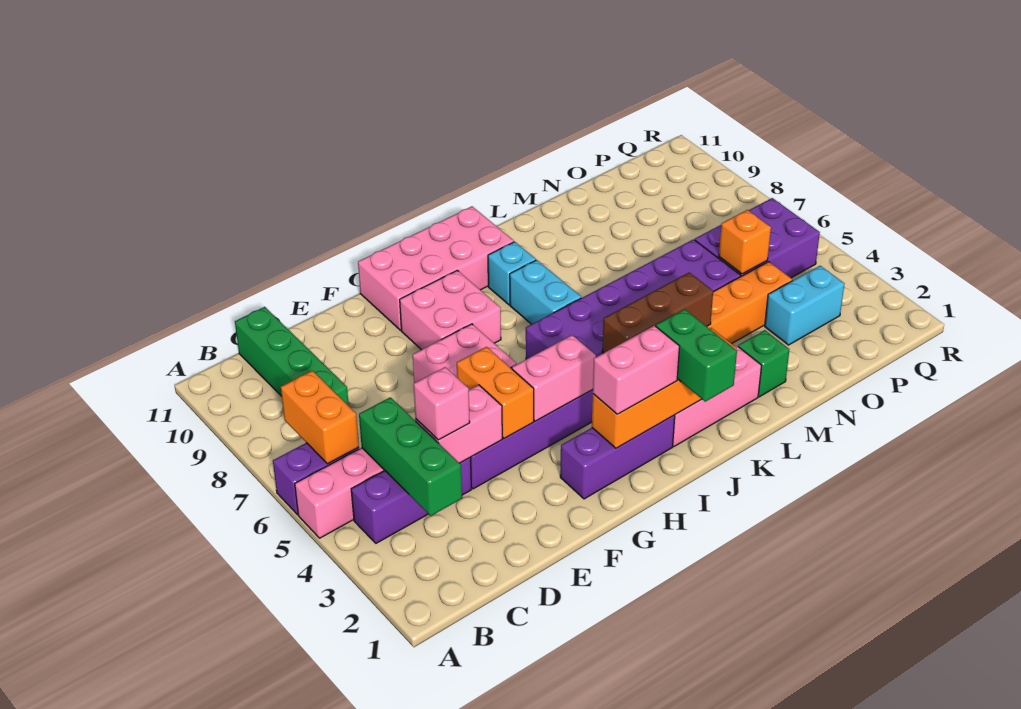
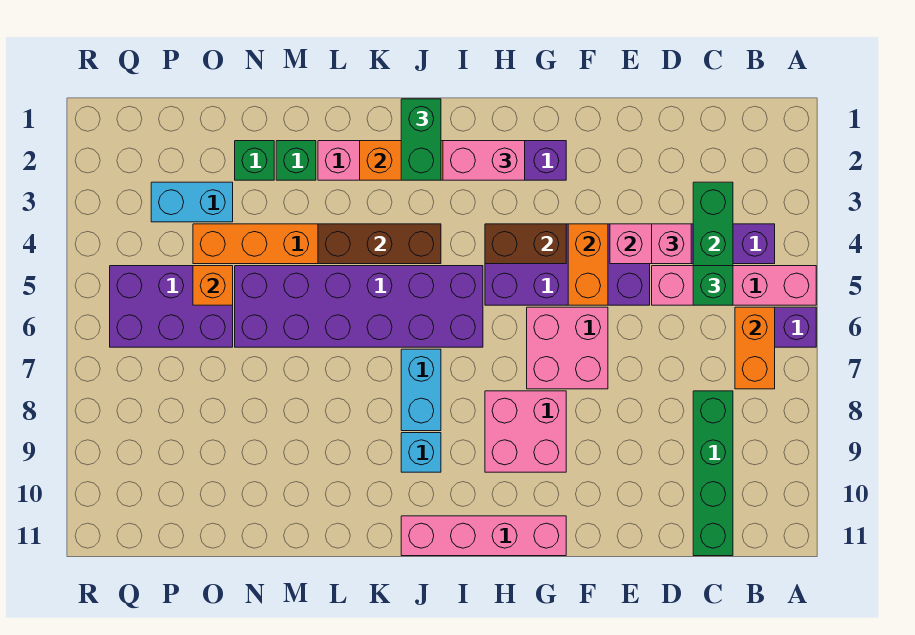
none -> green 1x1 brick [693,266,733,305]
pink 1x2 brick [512,335,596,421] -> brown 1x2 brick [485,224,566,264]
pink 2x4 brick [358,206,514,330] -> pink 1x4 brick [401,516,566,556]
none -> green 1x1 brick [235,141,274,180]

